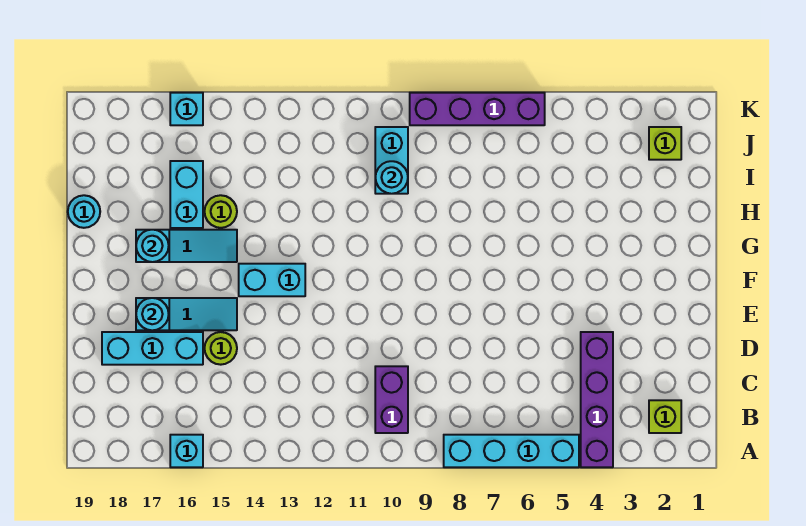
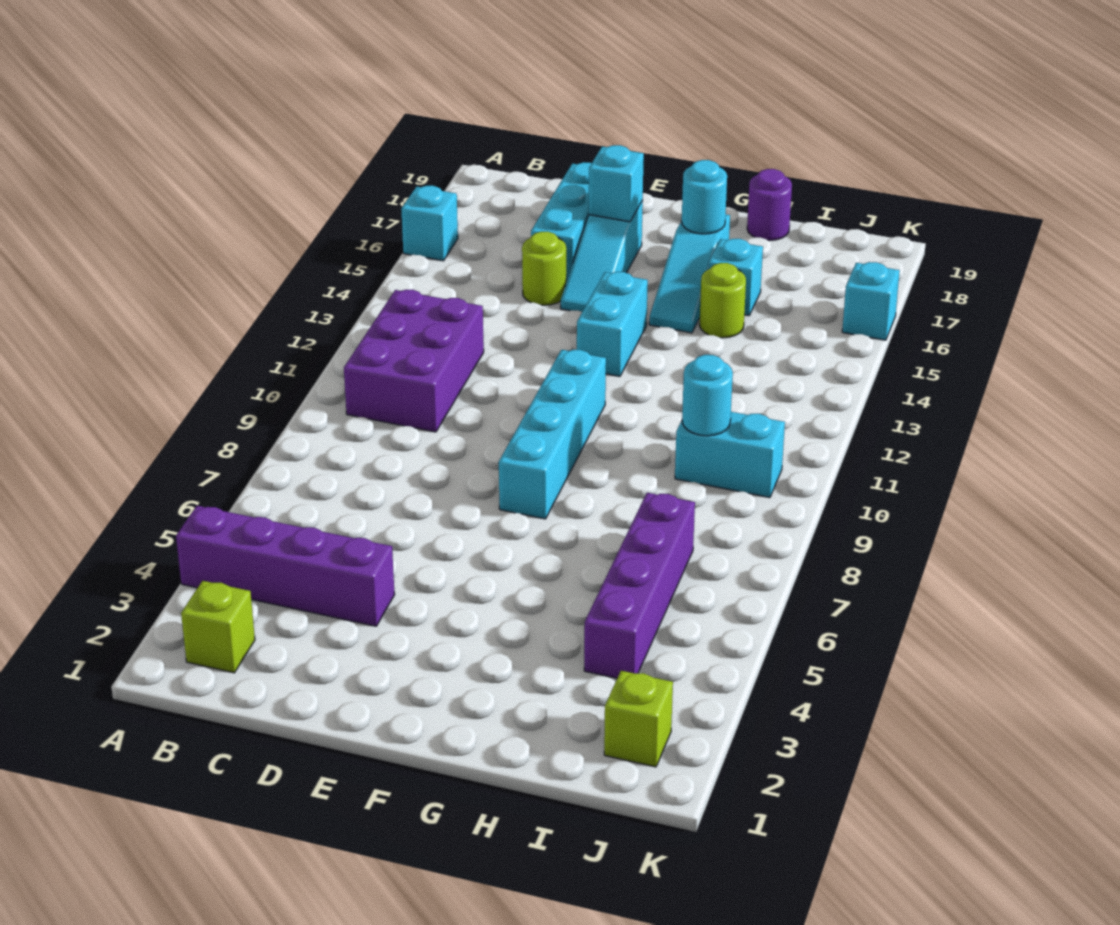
cyan 1x4 brick [444,435,579,467] -> cyan 1x4 brick moved to [499,350,606,519]
purple 1x2 brick [375,366,408,433] -> purple 2x3 brick [344,290,484,432]
cyan 1x1 round brick [136,298,169,330] -> cyan 1x1 brick [589,145,644,222]
cyan 1x2 brick [170,161,203,228] -> cyan 1x1 brick [708,239,763,316]
cyan 1x1 round brick [68,195,100,228] -> purple 1x1 round brick [747,169,792,240]
purple 1x4 brick [410,93,545,125] -> purple 1x4 brick moved to [584,493,695,678]

